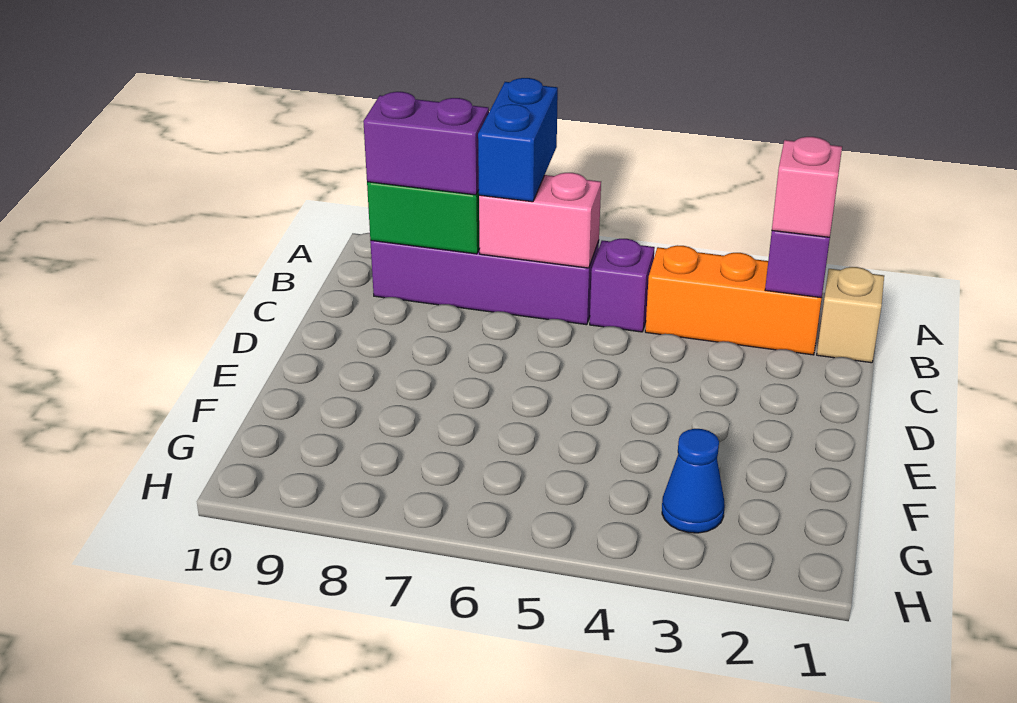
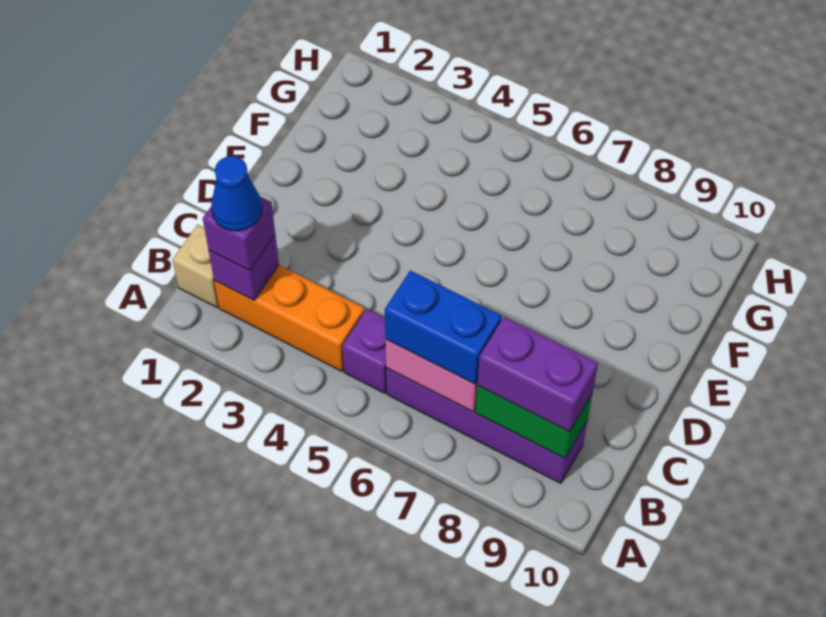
blue 1x2 brick [478,78,558,202] -> blue 1x2 brick turned to [385,271,502,384]
pink 1x1 brick [772,137,842,237] -> purple 1x1 brick [203,197,275,271]
blue 1x1 cone [662,429,725,533] -> blue 1x1 cone moved to [211,156,262,231]

